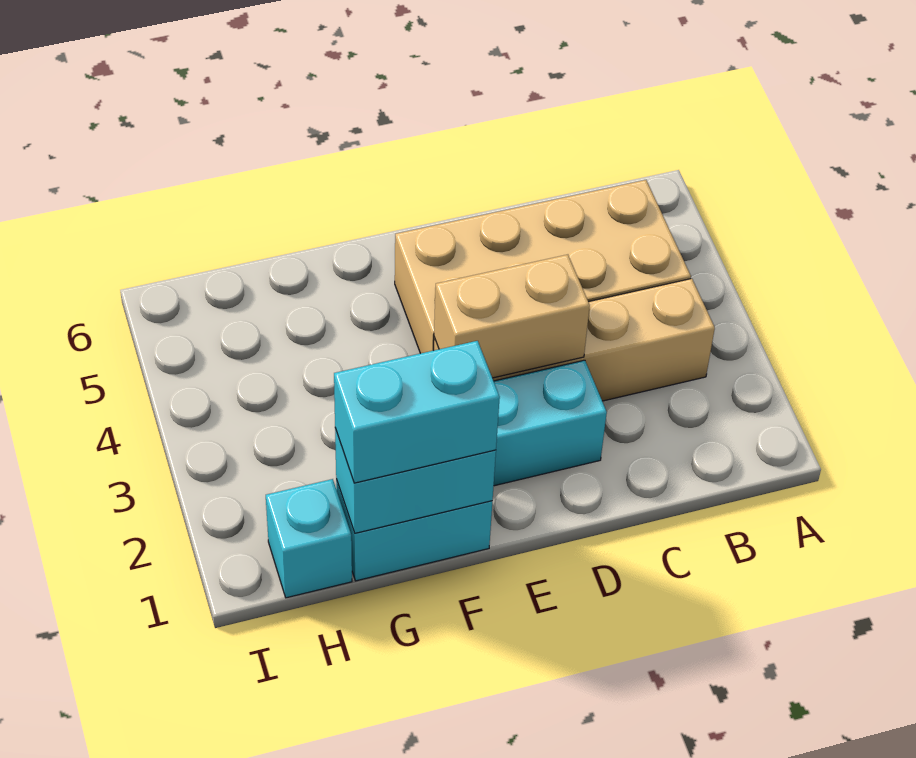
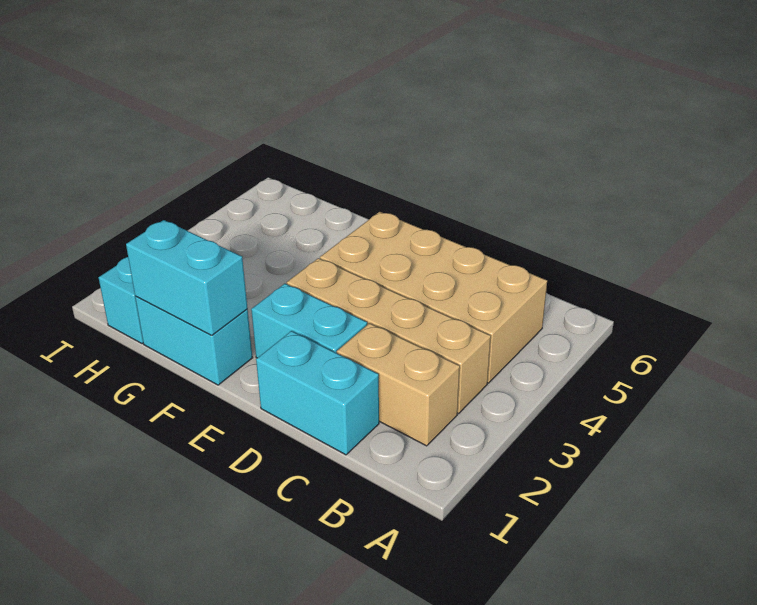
tan 1x2 brick [434,255,590,378] -> tan 1x2 brick moved to [337,323,460,446]
cyan 1x2 brick [334,341,500,483] -> cyan 1x2 brick moved to [256,331,379,455]

